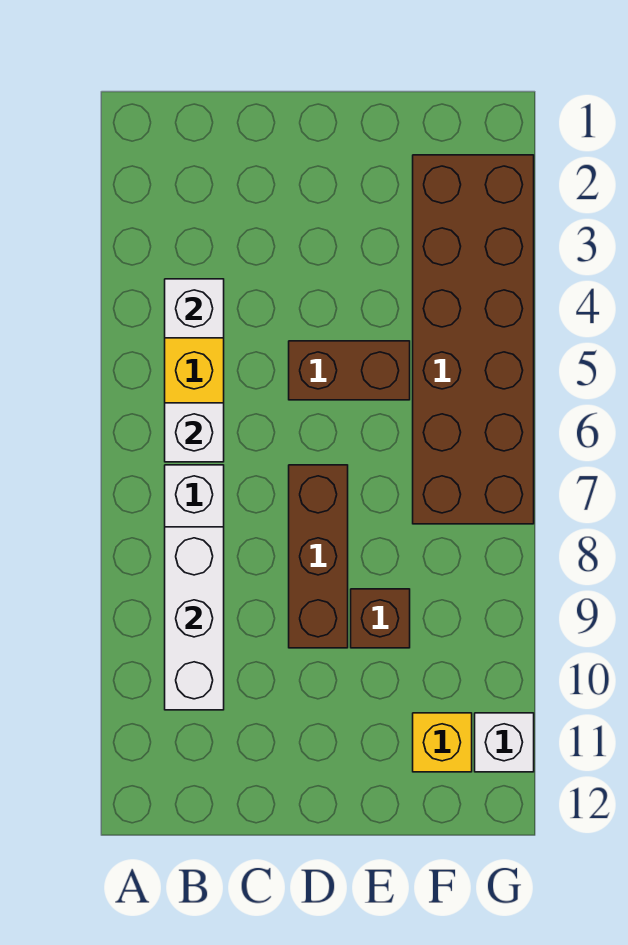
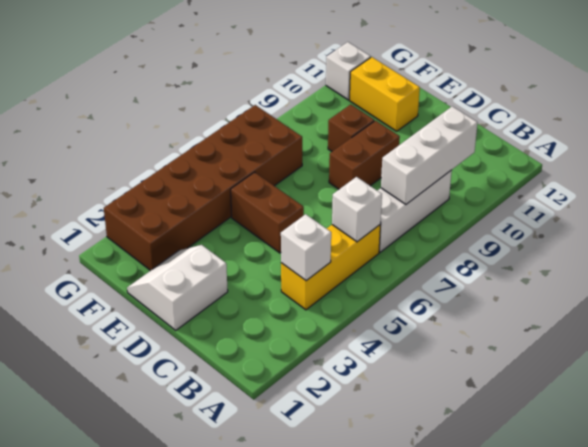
none -> white 2x2 slope [127,245,228,330]
brown 1x3 brick [289,465,348,648] -> brown 1x2 brick [329,121,400,189]
yellow 1x1 brick [413,713,472,772] -> yellow 1x2 brick [350,57,420,131]

